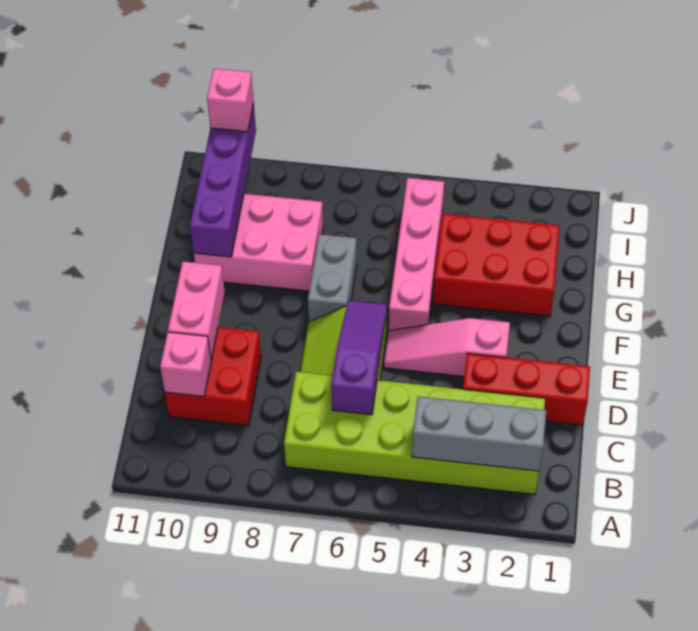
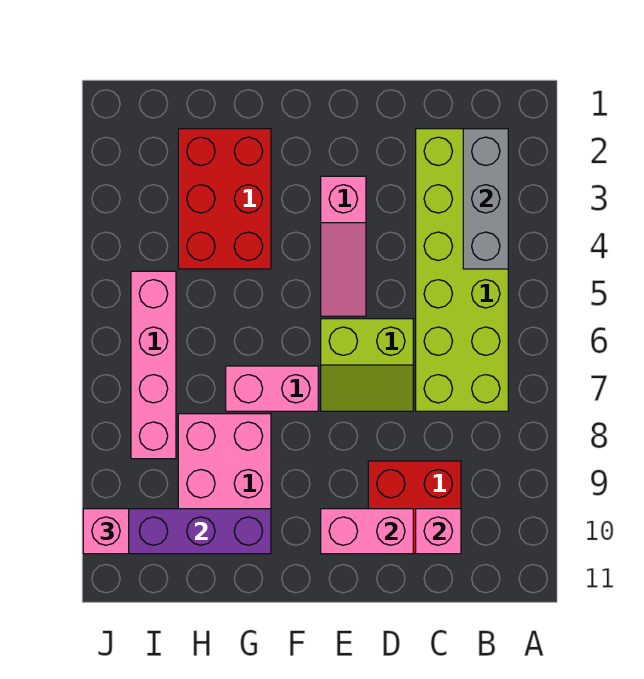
purple 1x3 slope [331,300,387,415] -> none
red 1x3 brick [463,353,590,425] -> none
pink 1x4 brick [389,178,444,330] -> pink 1x4 brick turned to [131,271,176,459]
grey 1x2 brick [308,234,357,322] -> pink 1x2 brick [226,366,318,411]

